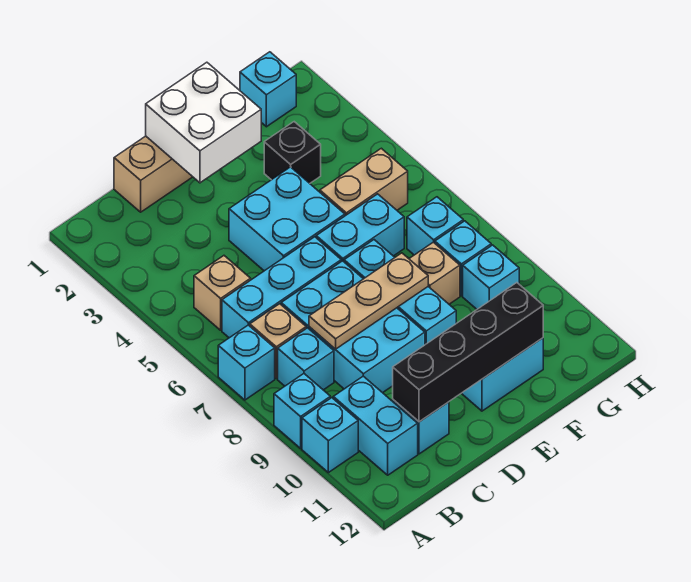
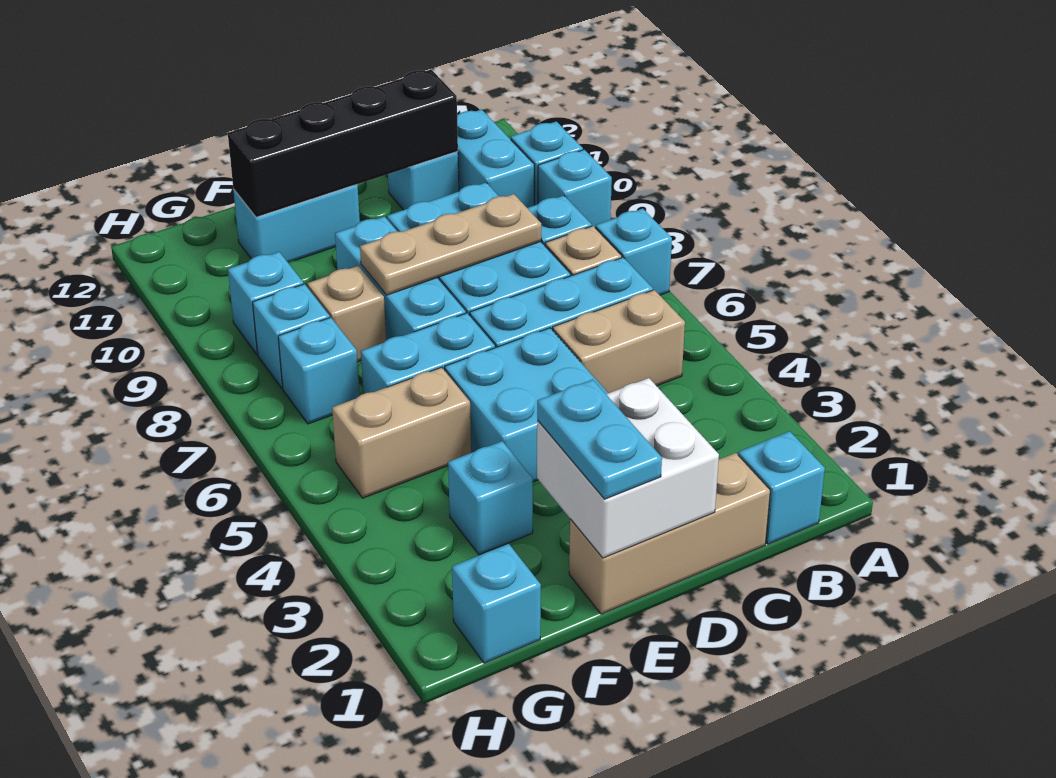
none -> cyan 1x1 brick [738,431,825,544]
tan 1x1 brick [194,256,251,330] -> tan 1x2 brick [553,290,685,393]
none -> cyan 1x2 plate [537,379,662,499]
black 1x1 brick [264,122,321,183] -> cyan 1x1 brick [448,441,533,555]

